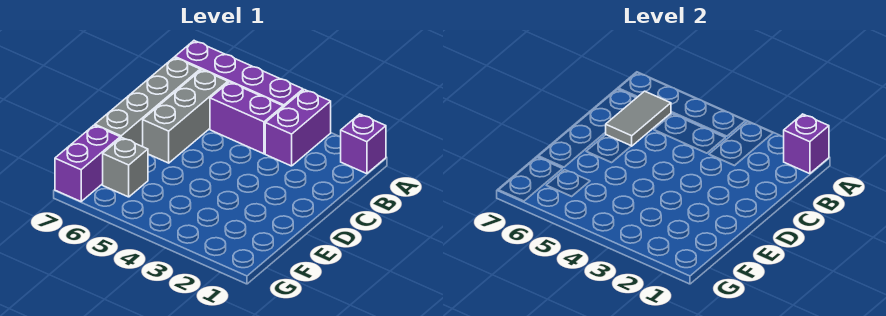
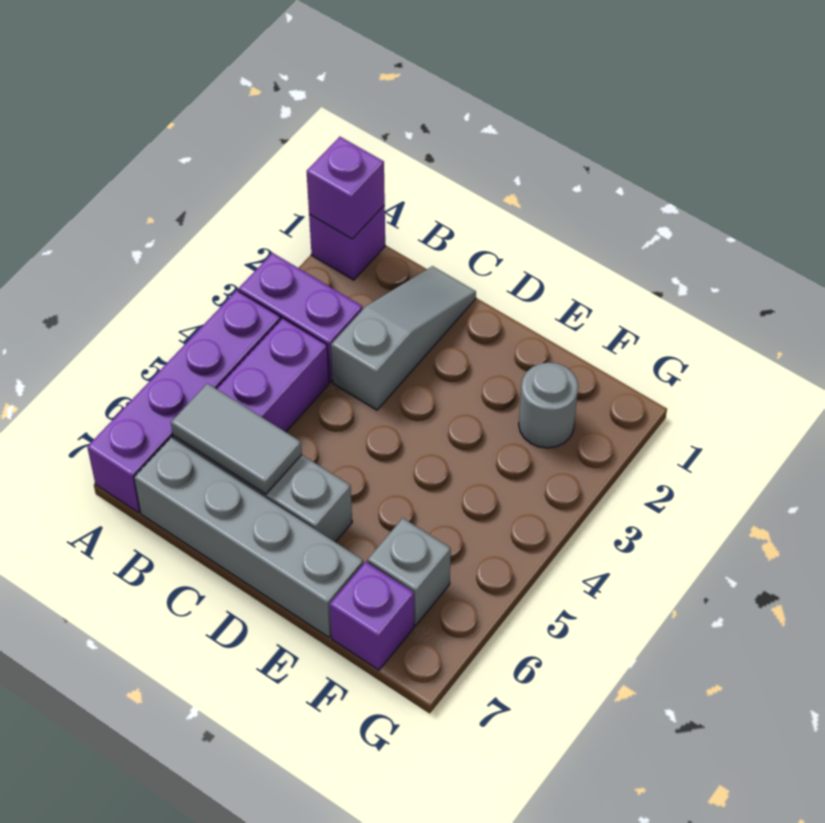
none -> grey 1x3 slope [331,266,476,410]
none -> grey 1x1 round brick [519,363,578,448]
purple 1x2 brick [55,125,120,202] -> purple 1x1 brick [330,562,414,670]

